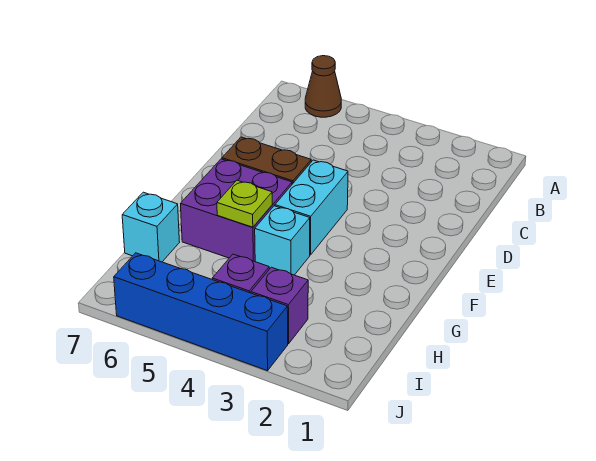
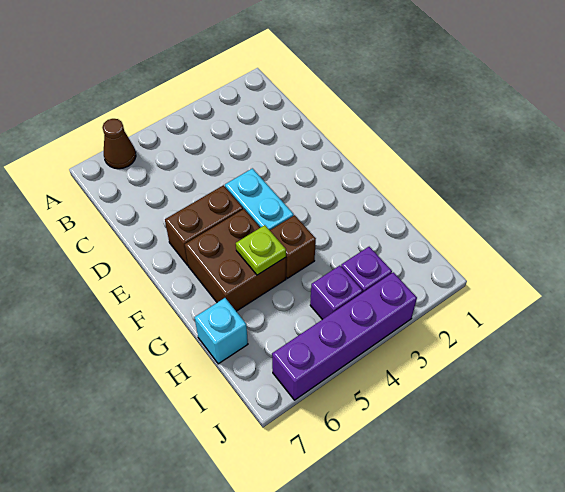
purple 2x2 brick [181,159,292,262] -> brown 2x2 brick [185,209,286,311]
cyan 1x1 brick [255,206,310,275] -> brown 1x1 brick [270,215,316,278]
blue 1x4 brick [114,253,288,371] -> purple 1x4 brick [272,272,417,400]

